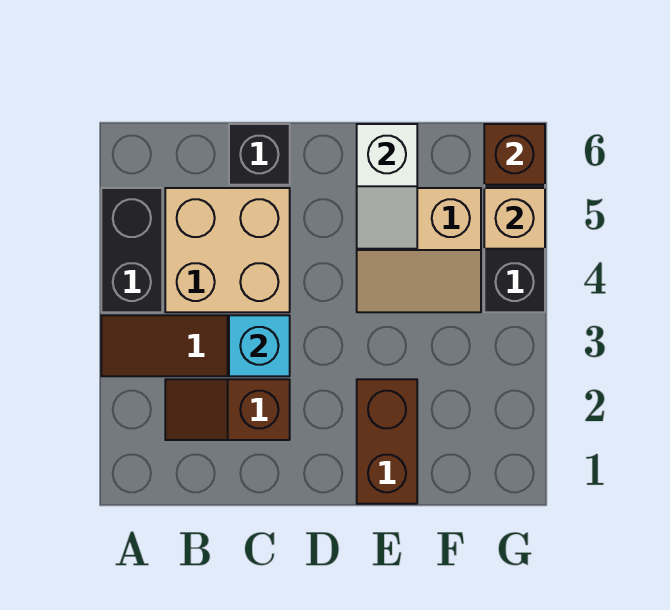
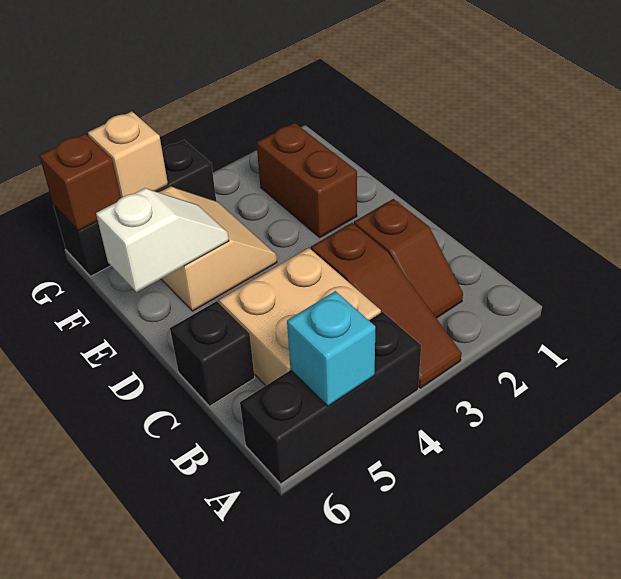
black 1x2 brick [101,188,162,312] -> black 1x3 brick [240,312,421,484]
cyan 1x1 brick [229,315,290,376] -> cyan 1x1 brick moved to [287,291,375,406]
brown 1x2 brick [357,379,417,504] -> brown 1x2 brick turned to [256,123,357,237]

